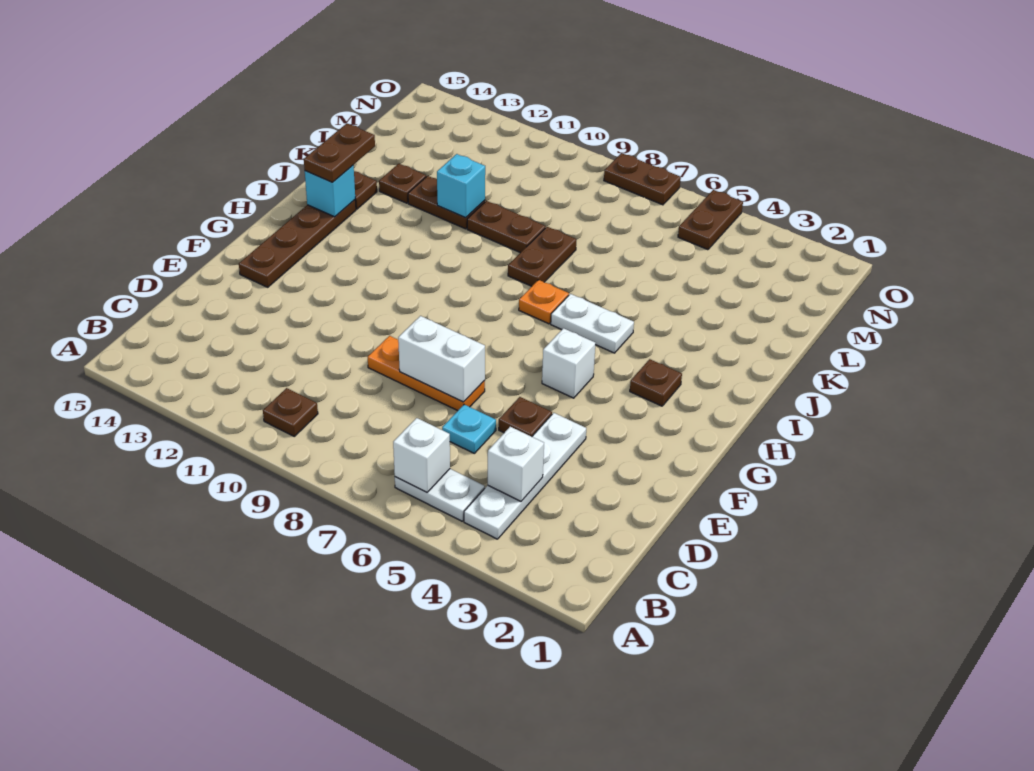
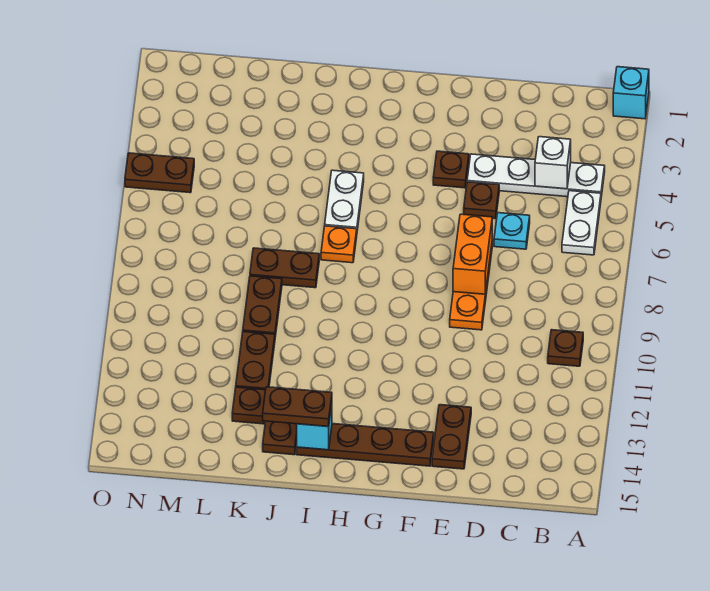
white 1x1 brick [393,418,450,492] -> none
white 1x2 brick [398,316,485,402] -> orange 1x2 brick [453,214,492,294]
white 1x1 brick [542,328,595,398] -> none
brown 1x1 plate [630,359,682,406] -> brown 1x1 plate moved to [433,151,469,188]
cyan 1x1 brick [437,154,485,218] -> cyan 1x1 brick moved to [613,67,649,119]
brown 1x2 plate [604,153,681,205] -> brown 1x2 plate moved to [432,405,471,469]

